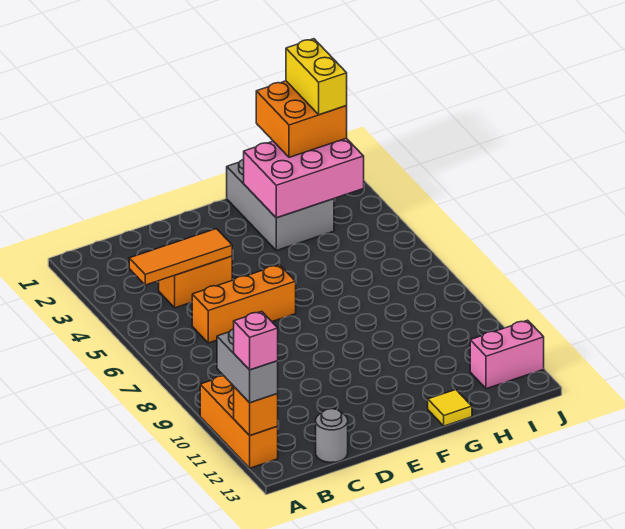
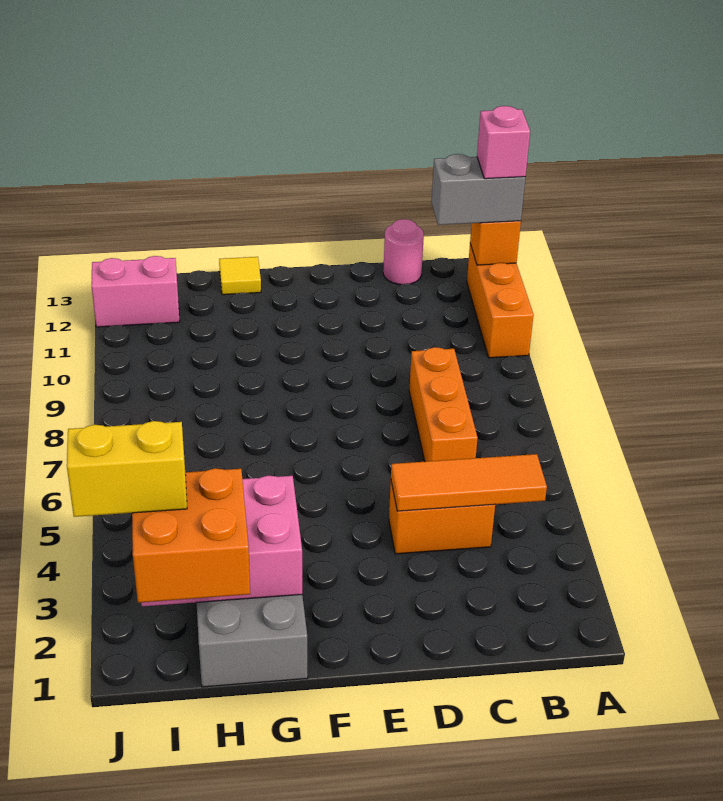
grey 1x2 brick [217,329,278,403] -> grey 1x2 brick turned to [432,154,526,225]
orange 1x3 brick [192,265,296,343] -> orange 1x3 brick turned to [409,347,478,462]
grey 1x1 round brick [316,409,348,463] -> pink 1x1 round brick [383,219,424,285]
yellow 1x2 brick [286,39,347,115] -> yellow 1x2 brick turned to [67,421,187,517]

